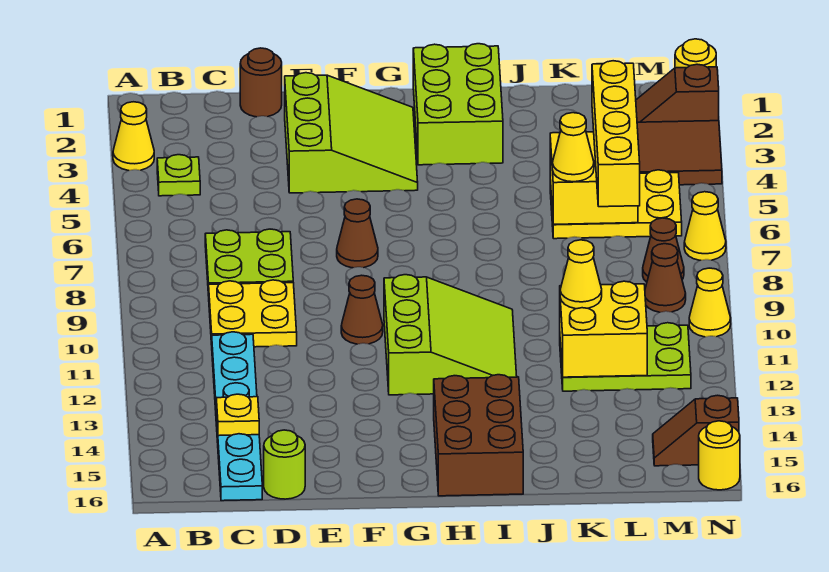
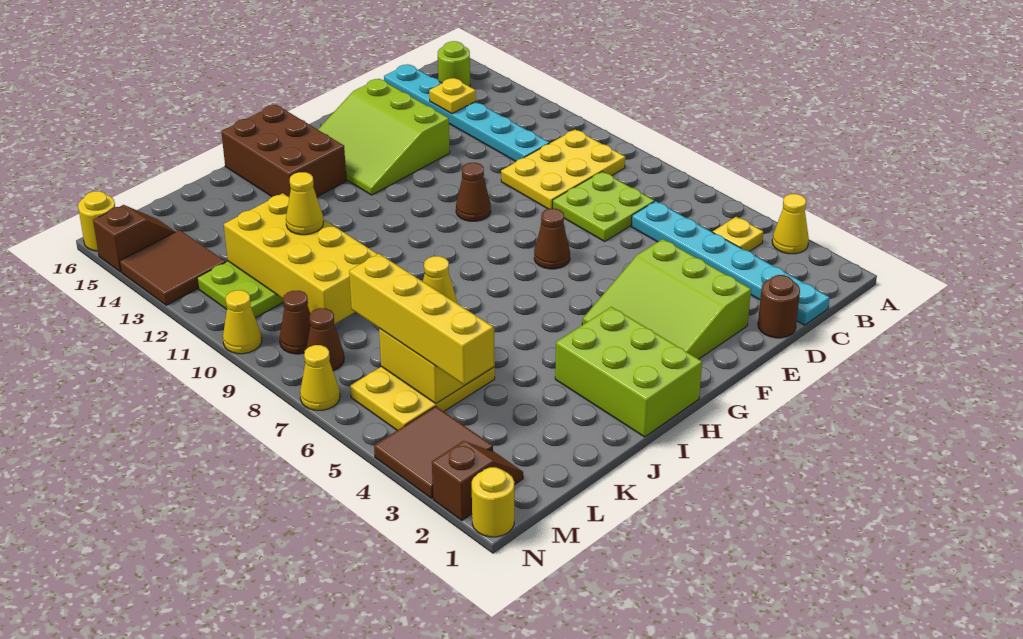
lime 1x1 plate [157,155,200,196] -> yellow 1x1 plate [713,217,763,251]
none -> cyan 1x6 plate [631,201,830,325]
yellow 2x2 plate [209,280,297,347] -> yellow 2x3 plate [501,130,625,209]
lime 1x1 round brick [264,430,305,499] -> lime 1x1 round brick moved to [438,41,470,87]
lime 3x3 slope [384,275,517,395] -> lime 3x3 slope moved to [318,79,450,195]
yellow 2x2 brick [560,281,647,377] -> yellow 2x4 brick [224,193,377,324]
none -> brown 2x2 tile [120,230,225,305]

